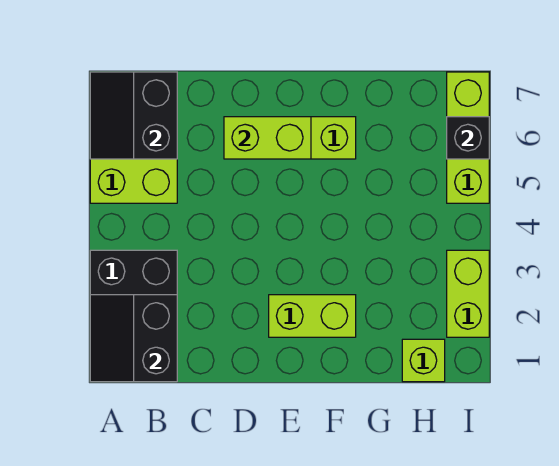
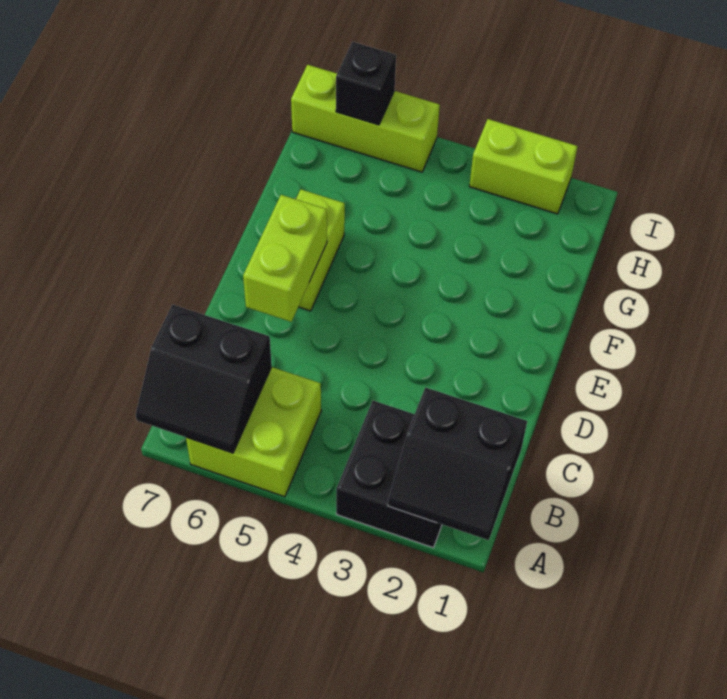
lime 1x2 brick [269,295,356,337] -> none
lime 1x1 brick [402,339,445,382] -> none

